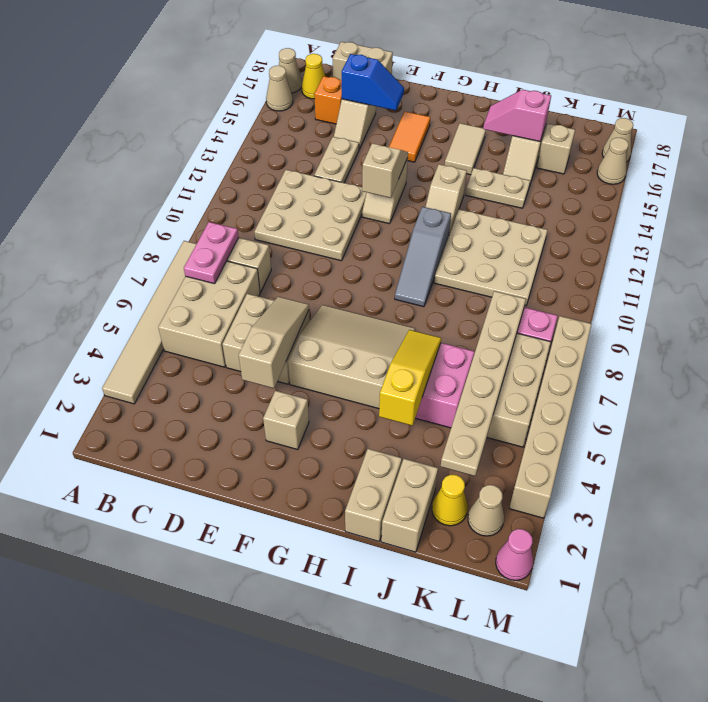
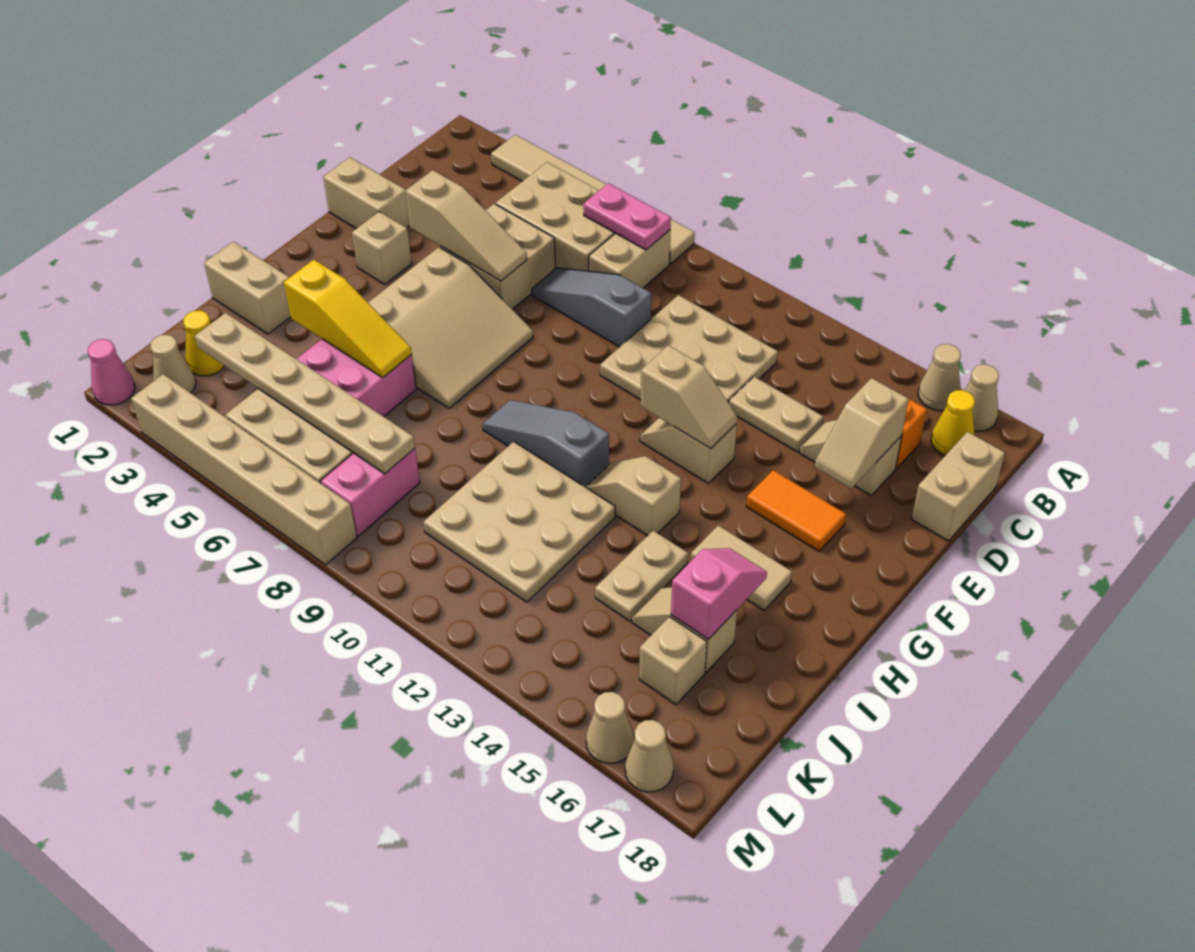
none -> grey 1x3 slope [532,268,651,347]
blue 1x2 slope [342,54,404,110] -> tan 1x2 slope [815,378,909,488]
tan 1x2 brick [381,459,438,552] -> tan 1x2 brick moved to [323,157,410,229]

